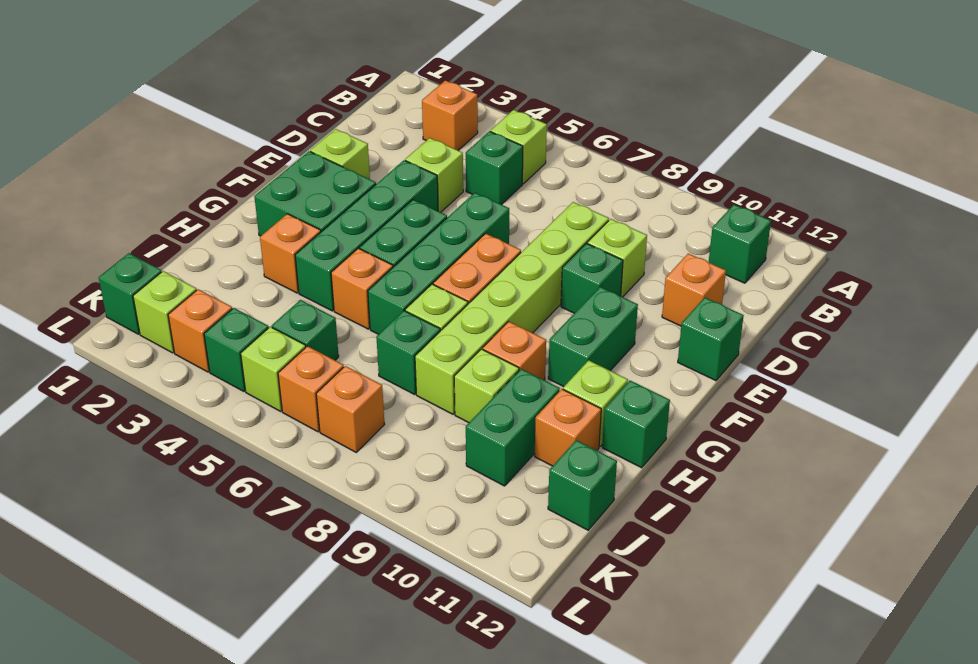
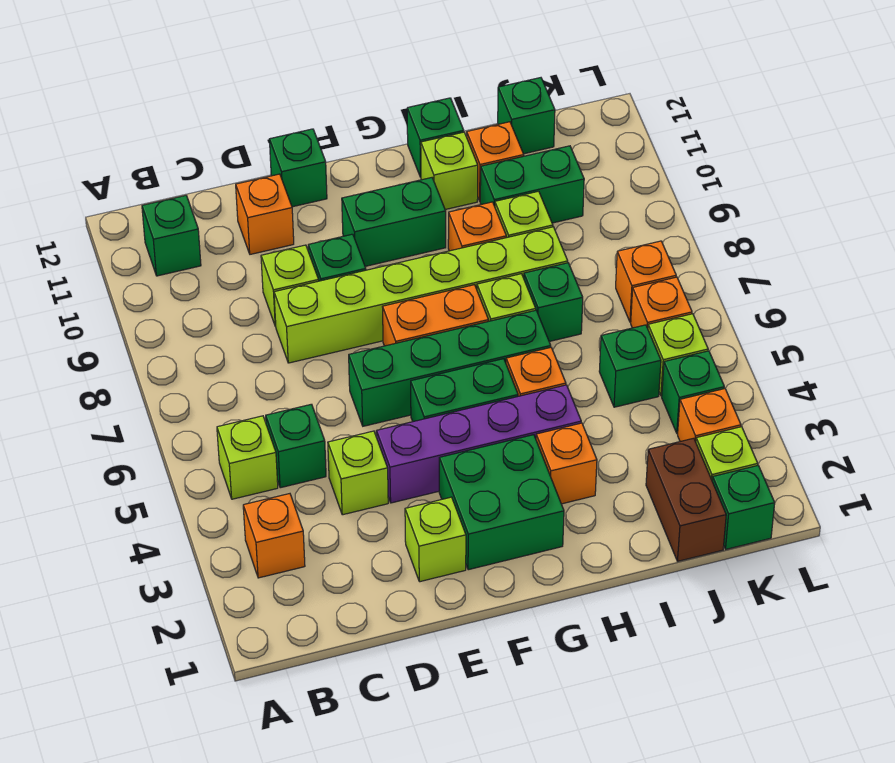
green 1x4 brick [295,160,438,311] -> purple 1x4 brick [376,385,581,503]
none -> brown 1x2 brick [646,438,726,561]

